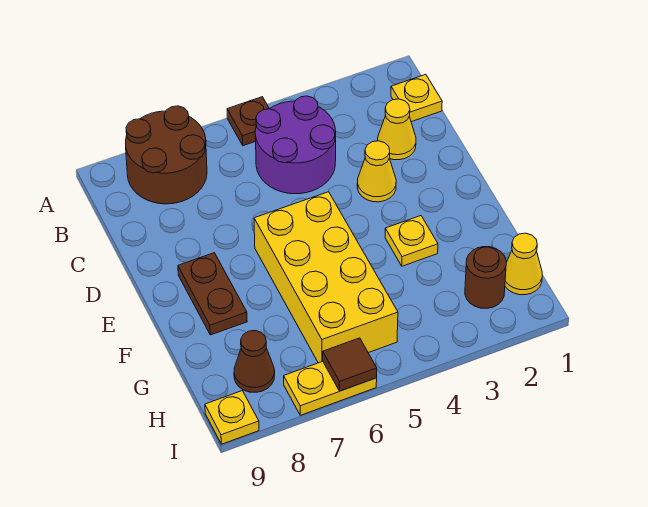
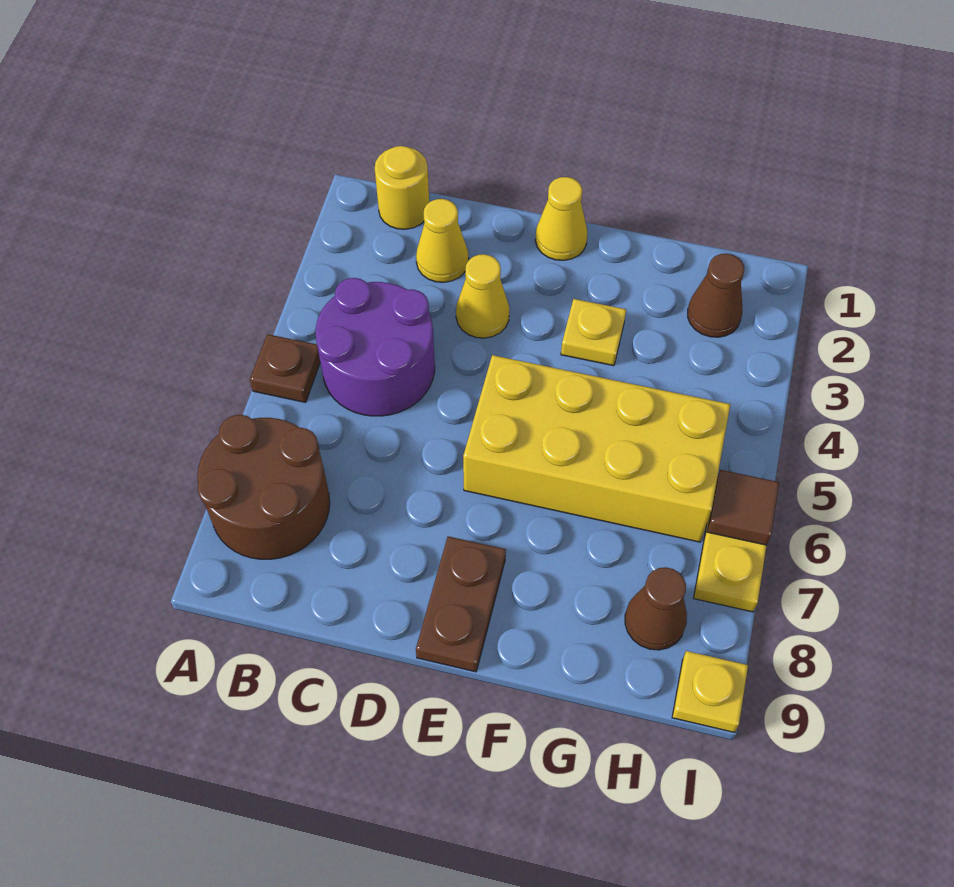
yellow 1x1 plate [391,74,442,122] -> yellow 1x1 round brick [375,146,429,229]
brown 1x2 plate [178,253,247,335] -> brown 1x2 plate turned to [416,536,506,672]
yellow 1x1 cone [505,233,542,295] -> yellow 1x1 cone moved to [535,177,587,260]
brown 1x1 round brick [465,247,506,308] -> brown 1x1 cone [688,254,744,337]

